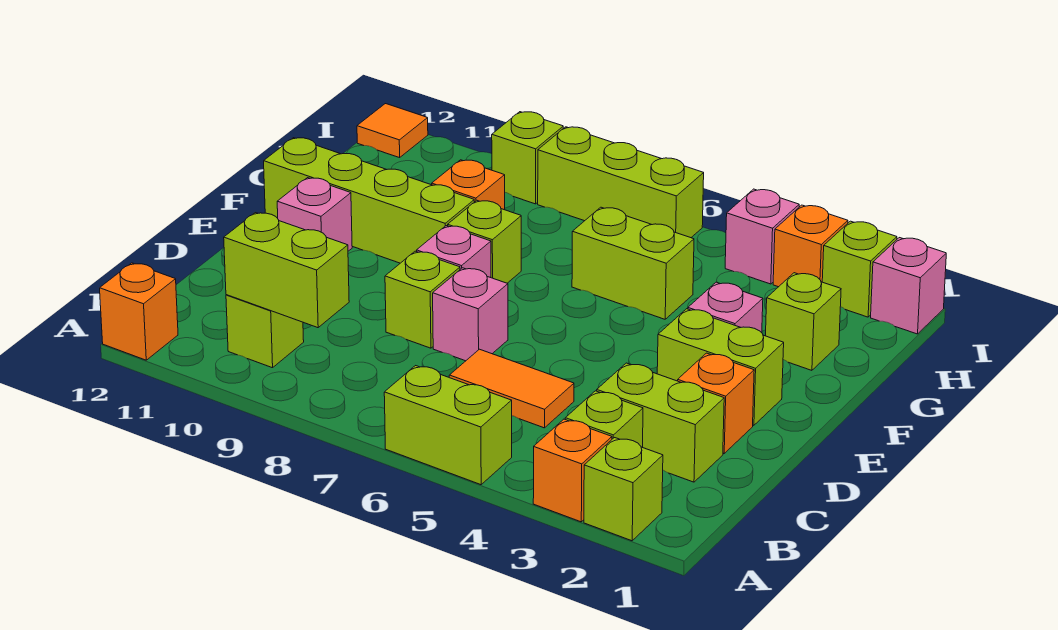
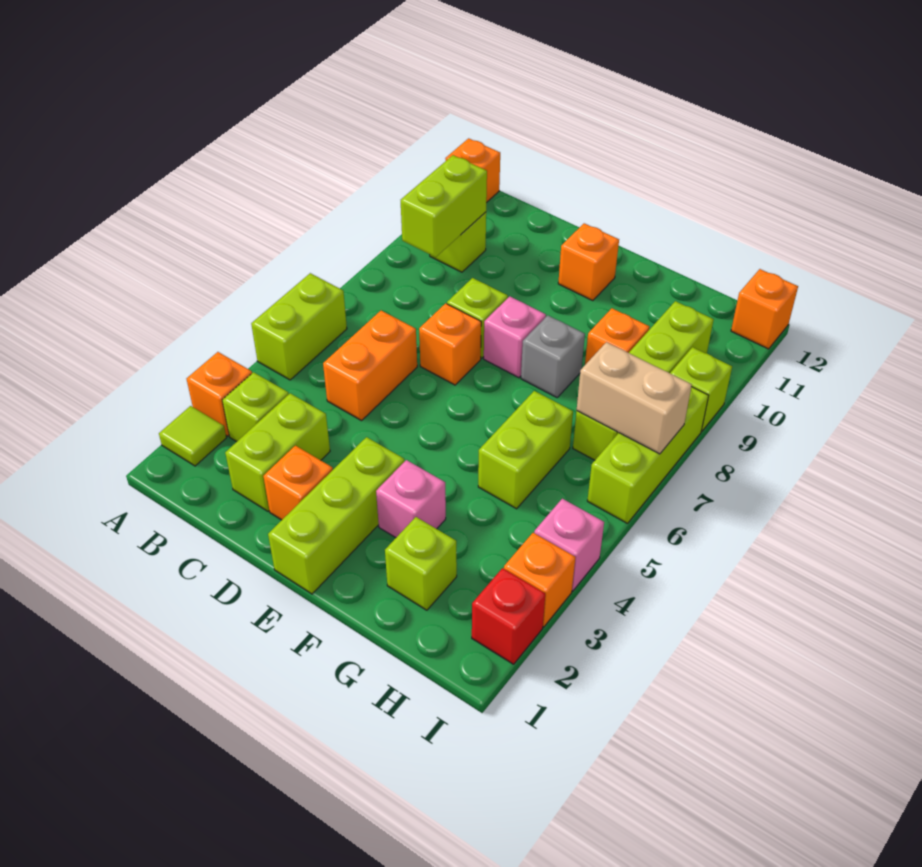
lime 1x1 brick [584,438,663,541] -> lime 1x1 tile [159,406,226,466]
orange 1x2 tile [449,349,574,428] -> orange 1x2 brick [323,311,417,421]
pink 1x1 brick [433,268,508,361] -> orange 1x1 brick [419,303,481,385]
lime 1x2 brick [657,309,784,425] -> lime 1x3 brick [268,437,404,594]
pink 1x1 brick [277,178,352,251] -> orange 1x1 brick [558,223,619,301]
lime 1x1 brick [448,200,521,283] -> grey 1x1 brick [521,315,585,397]
lime 1x4 brick [264,138,474,263] -> lime 1x4 brick moved to [573,301,714,460]
none -> tan 1x2 brick [577,342,692,454]
pink 1x1 brick [871,238,946,334] -> none
lime 1x1 brick [822,221,897,317] -> red 1x1 brick [472,568,545,664]
orange 1x1 tile [357,104,428,158] -> orange 1x1 brick [731,269,798,349]

